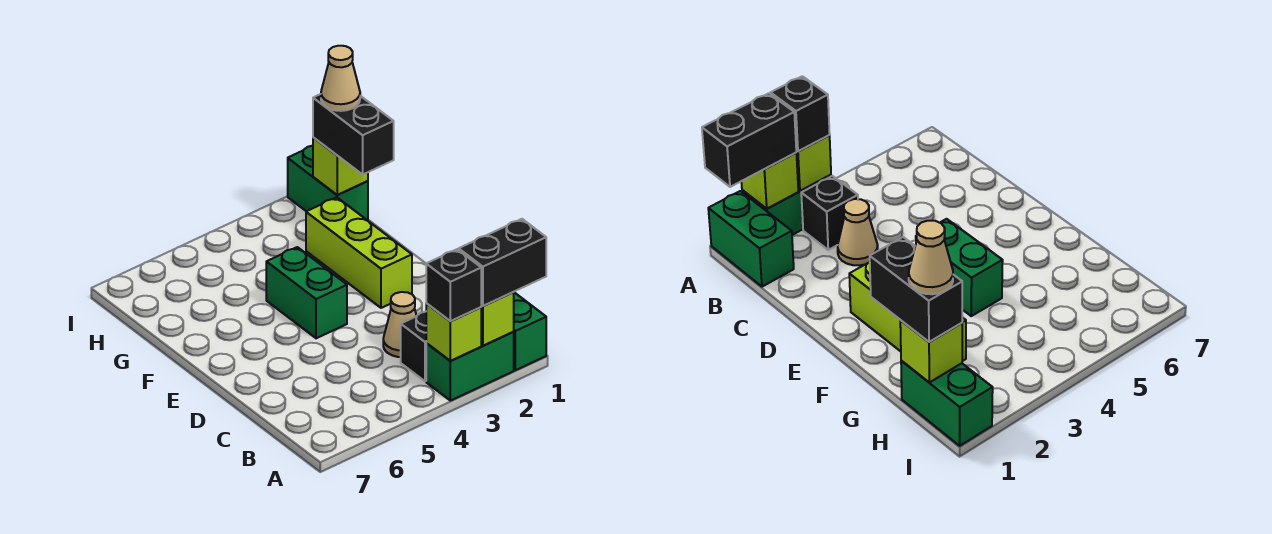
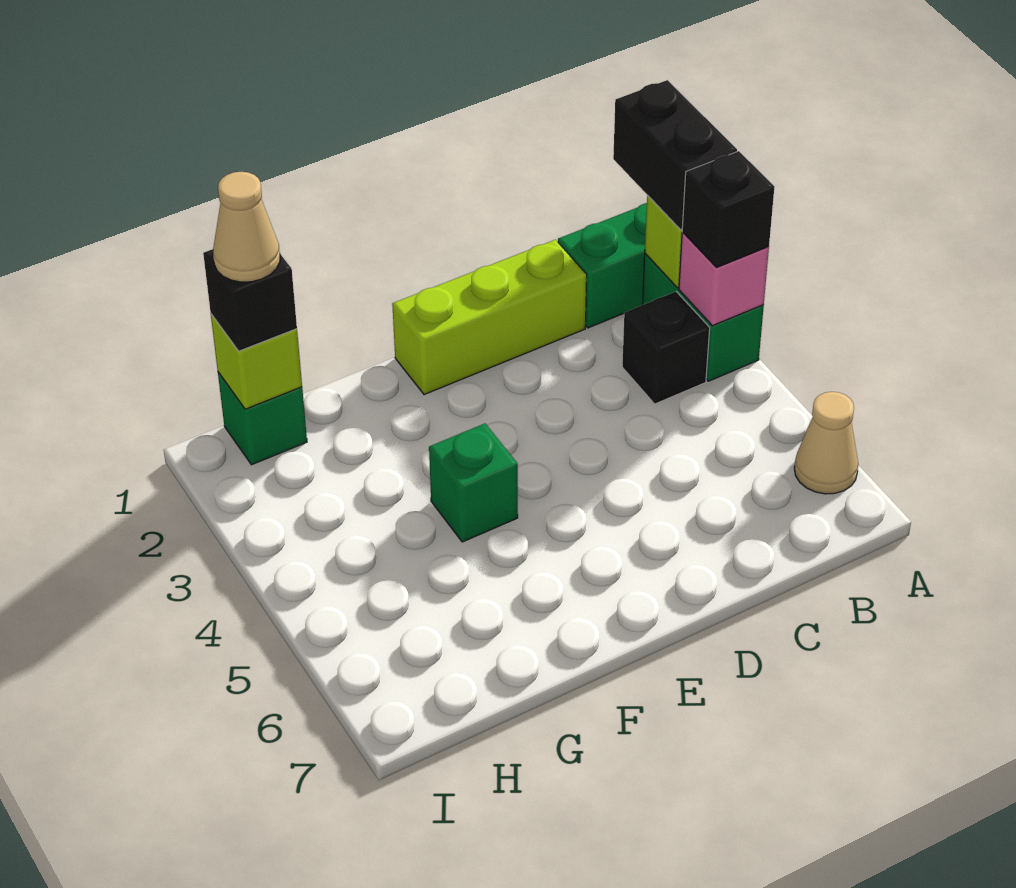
lime 1x1 brick [426,303,481,361] -> pink 1x1 brick [679,232,769,326]
tan 1x1 cone [383,292,416,357] -> tan 1x1 cone moved to [794,392,858,494]
lime 1x3 brick [306,197,412,308] -> lime 1x3 brick moved to [392,240,587,395]
green 1x2 brick [266,247,347,338] -> green 1x1 brick [429,424,518,542]
black 1x2 brick [313,94,394,174] -> black 1x1 brick [203,249,297,351]
green 1x2 brick [288,146,368,221] -> green 1x1 brick [218,372,307,465]

